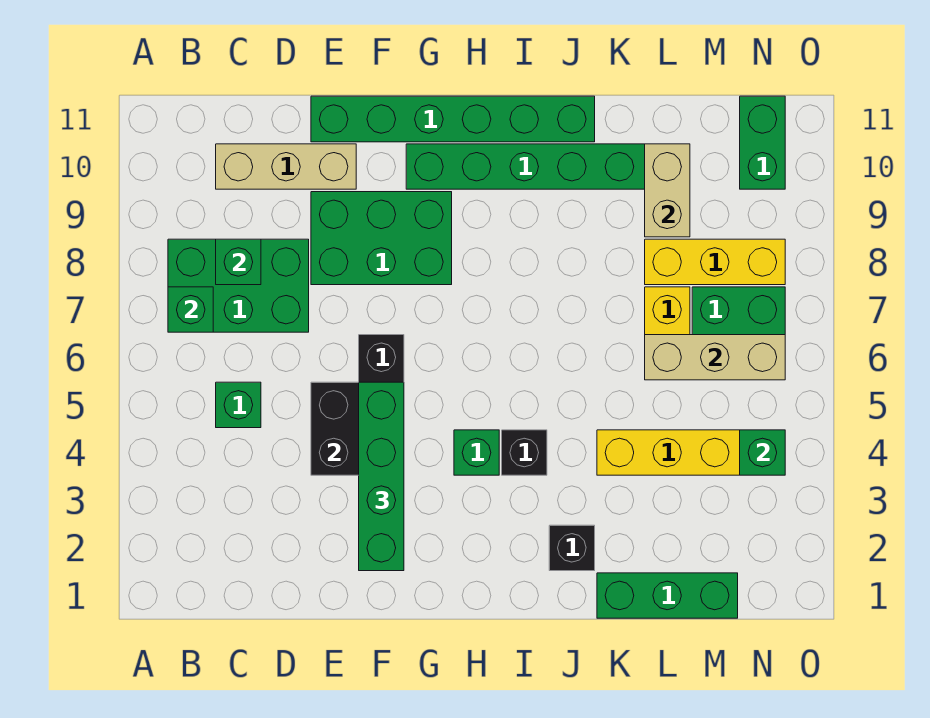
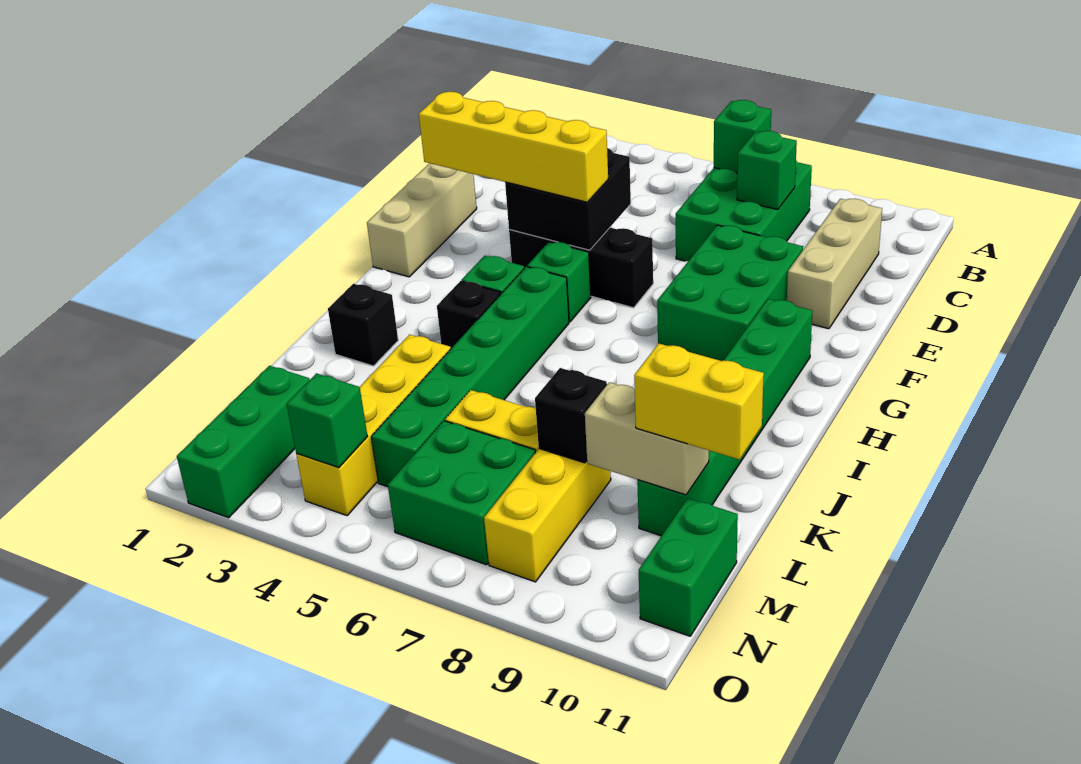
green 1x1 brick [216,382,261,428] -> green 1x1 brick moved to [527,242,591,322]
green 1x6 brick [311,96,595,142] -> green 1x6 brick moved to [371,267,569,487]
green 1x4 brick [359,382,404,571] -> yellow 1x4 brick [419,92,608,202]
green 1x3 brick [597,573,738,618] -> green 1x3 brick moved to [177,366,310,518]
tan 1x3 brick [645,335,785,380] -> tan 1x3 brick moved to [367,163,477,277]
none -> black 1x1 brick [535,368,607,463]
none -> yellow 1x2 brick [634,344,764,460]
green 1x2 brick [740,96,785,189] -> green 1x2 brick turned to [639,498,738,636]

